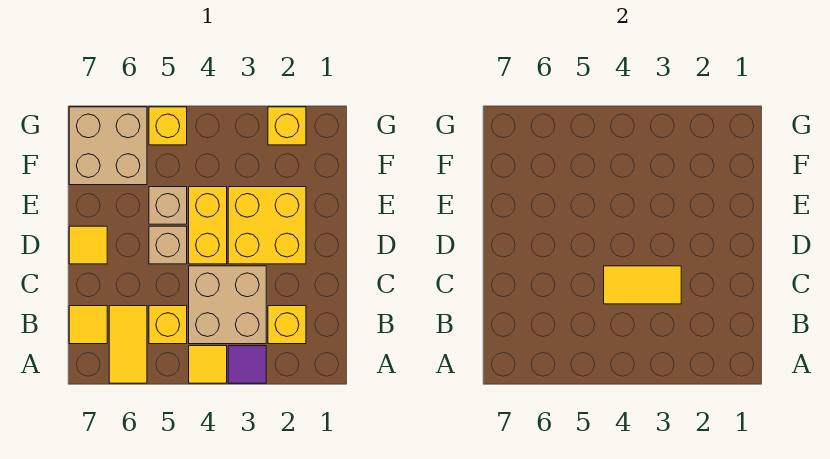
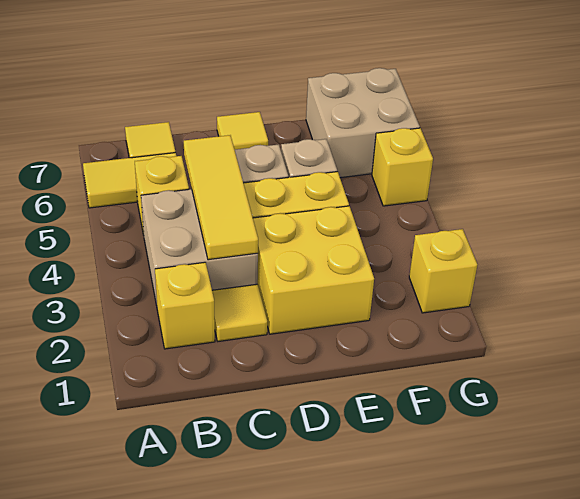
purple 1x1 tile [228,346,266,383] -> none
yellow 1x1 tile [189,346,227,383] -> yellow 1x1 tile moved to [212,284,267,341]
yellow 1x2 tile [604,266,681,304] -> yellow 1x3 tile [184,135,258,260]

